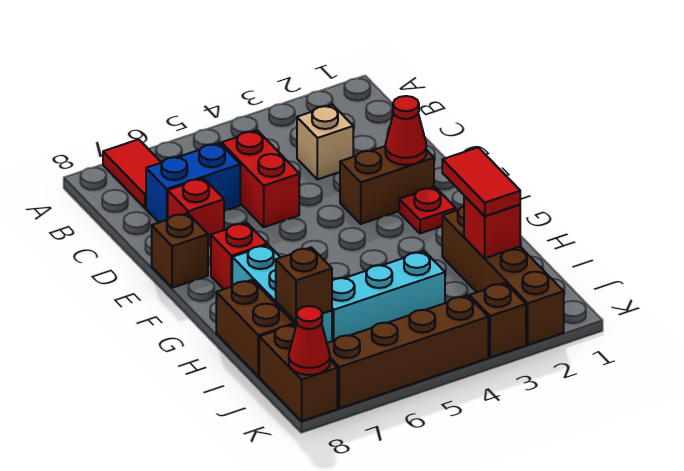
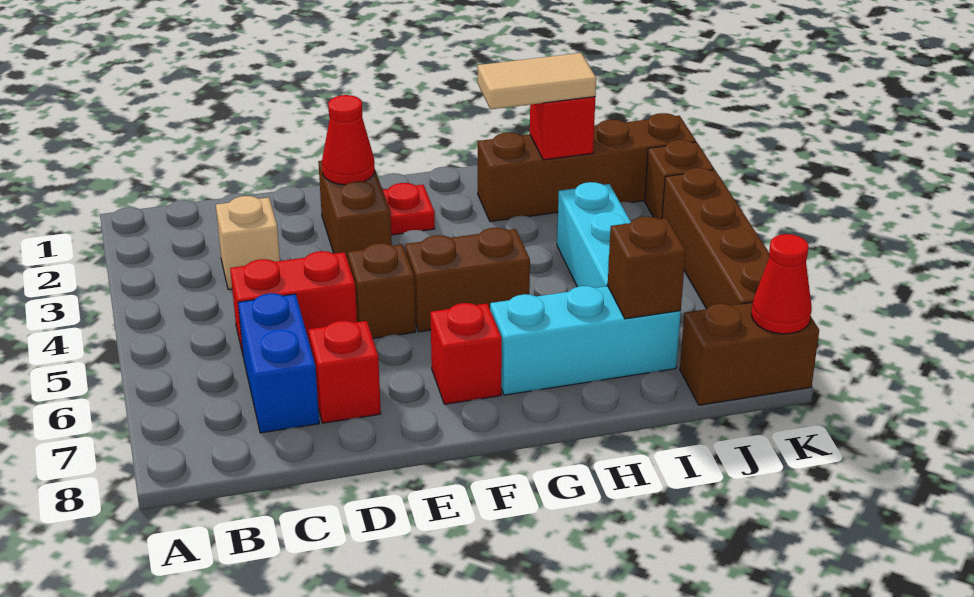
red 1x2 tile [103,139,161,208] -> none
brown 1x1 brick [152,213,208,288] -> brown 1x1 brick moved to [348,243,416,339]
red 1x2 tile [442,147,520,216] -> tan 1x2 tile [478,53,596,109]
brown 1x2 brick [216,280,294,377] -> brown 1x2 brick moved to [405,228,530,332]

